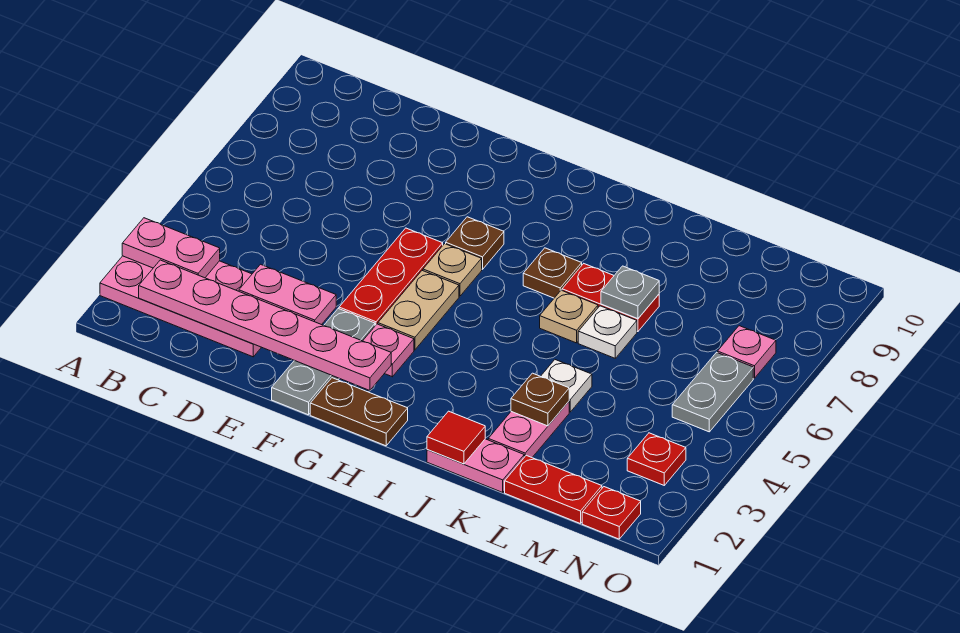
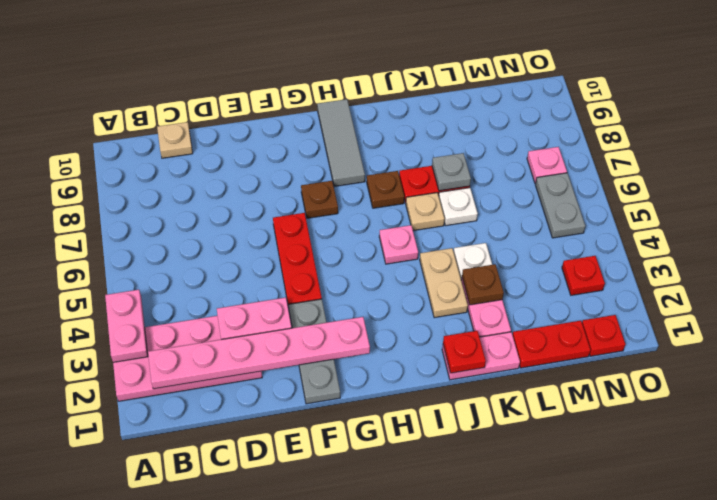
pink 1x2 plate [122,218,220,278] -> pink 1x2 plate turned to [105,290,148,362]
brown 1x2 plate [310,378,408,446] -> none
pink 1x1 plate [363,324,414,377] -> pink 1x1 plate moved to [379,225,418,264]
tan 1x2 plate [378,271,459,350] -> tan 1x2 plate moved to [420,248,468,318]
tan 1x1 plate [423,244,482,296] -> tan 1x1 plate moved to [157,122,193,158]
none -> grey 1x3 tile [317,99,365,187]
red 1x1 tile [427,411,485,464] -> red 1x1 plate [443,331,486,373]

